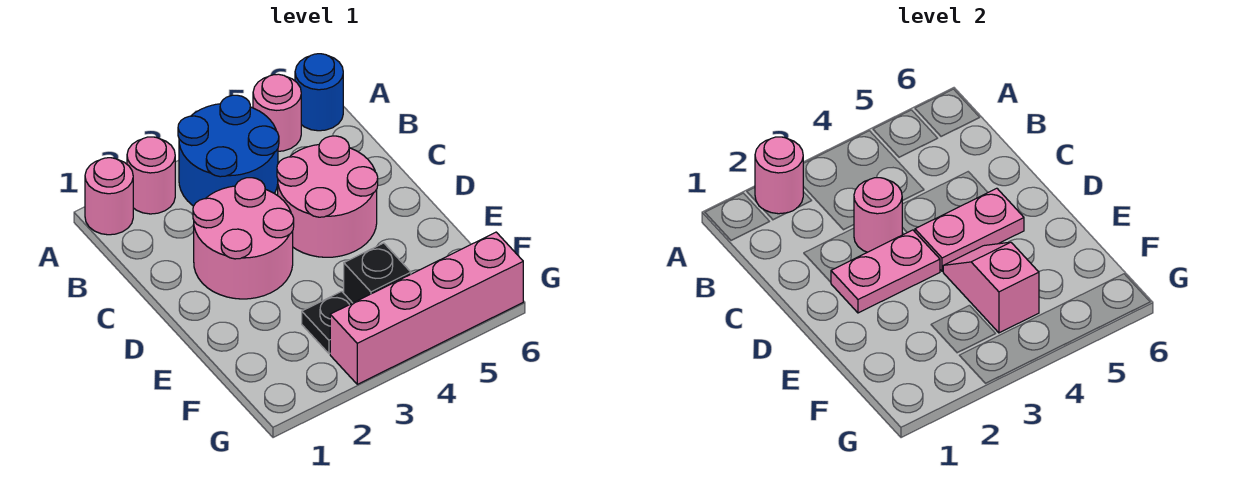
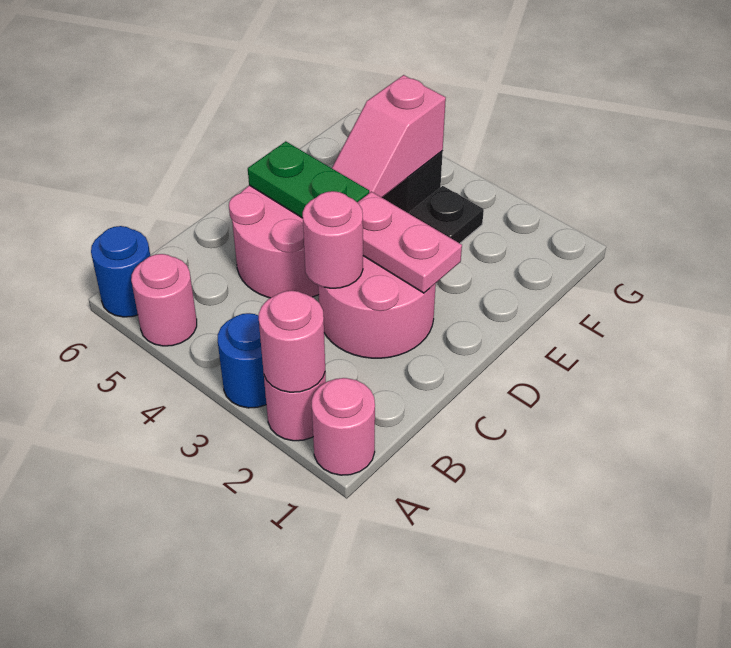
blue 2x2 round brick [178,95,279,206] -> blue 1x1 round brick [218,313,266,408]
pink 1x2 plate [915,188,1024,271] -> green 1x2 plate [248,141,369,218]
pink 1x4 brick [330,232,523,384] -> none

